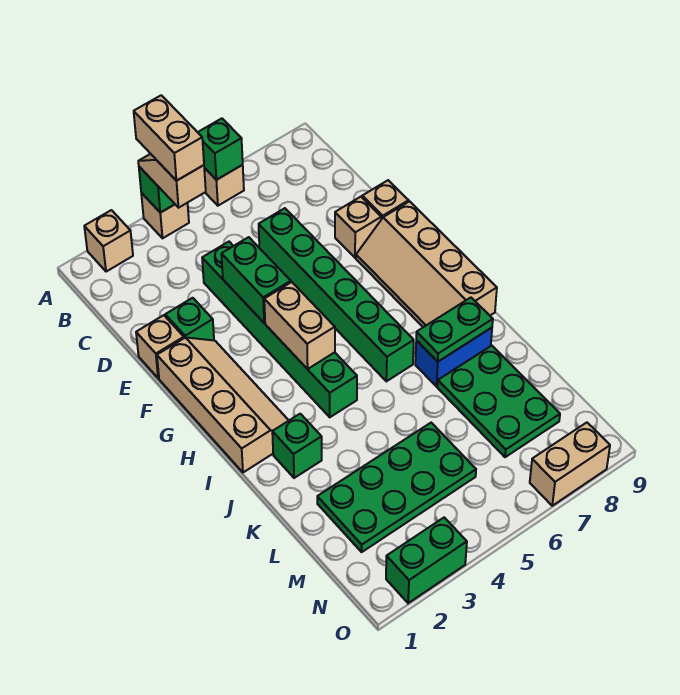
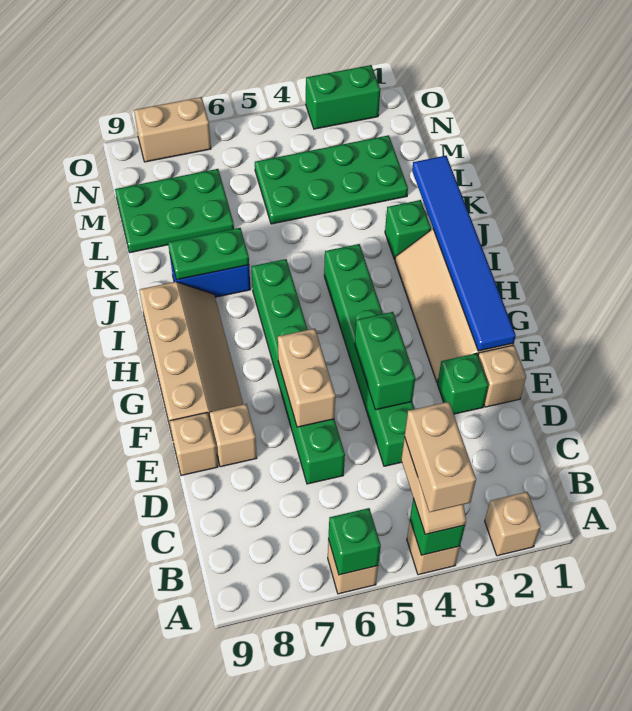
none -> blue 1x6 tile [412,156,516,351]
tan 1x2 brick [264,282,335,369] -> tan 1x2 brick moved to [278,329,335,427]
green 2x3 plate [438,346,560,457] -> green 2x3 plate turned to [115,169,234,253]

